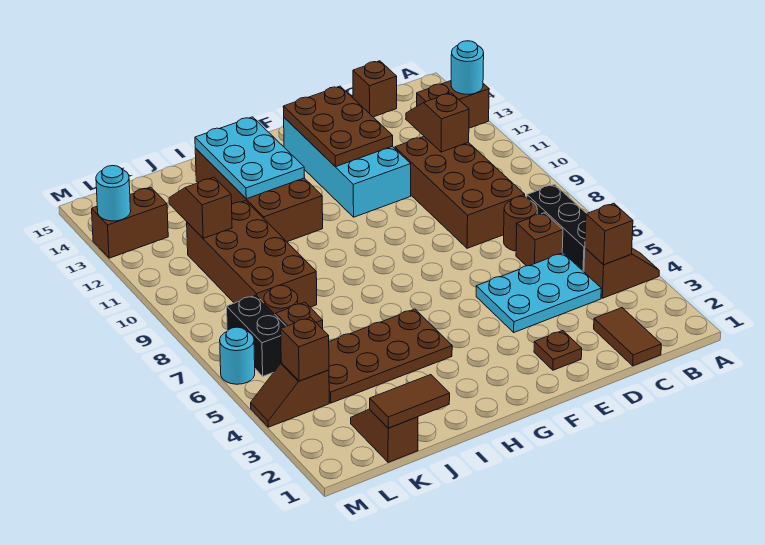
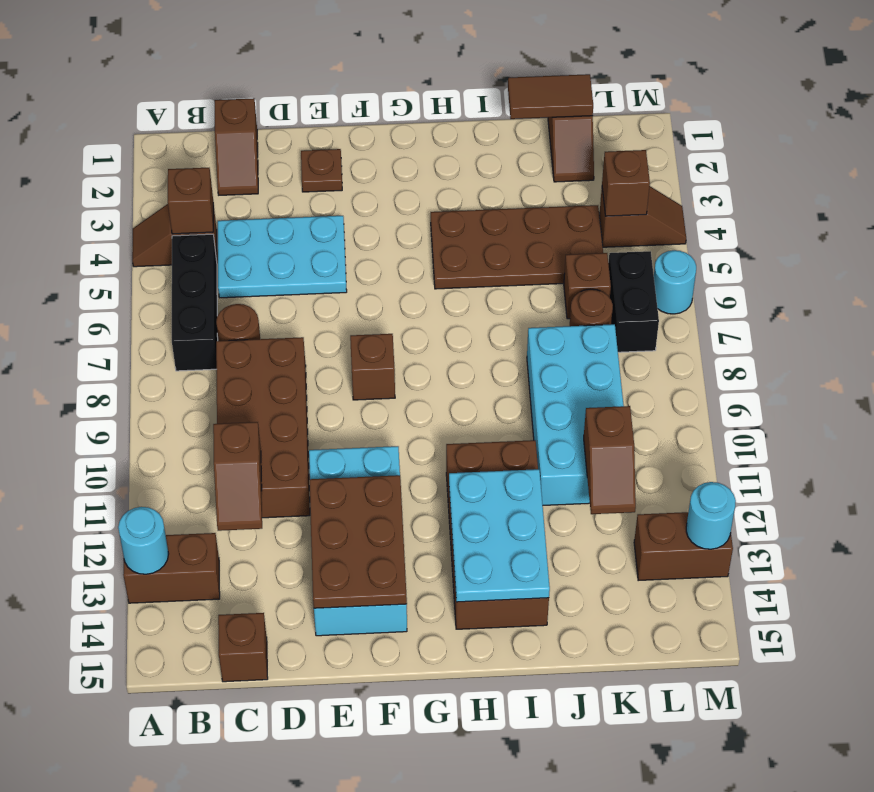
brown 1x2 tile [594,308,661,366] -> brown 1x2 slope [215,98,258,195]
brown 1x1 brick [516,213,563,266] -> brown 1x1 brick moved to [350,334,395,400]
brown 2x4 brick [187,201,317,307] -> cyan 2x4 brick [527,324,624,505]

